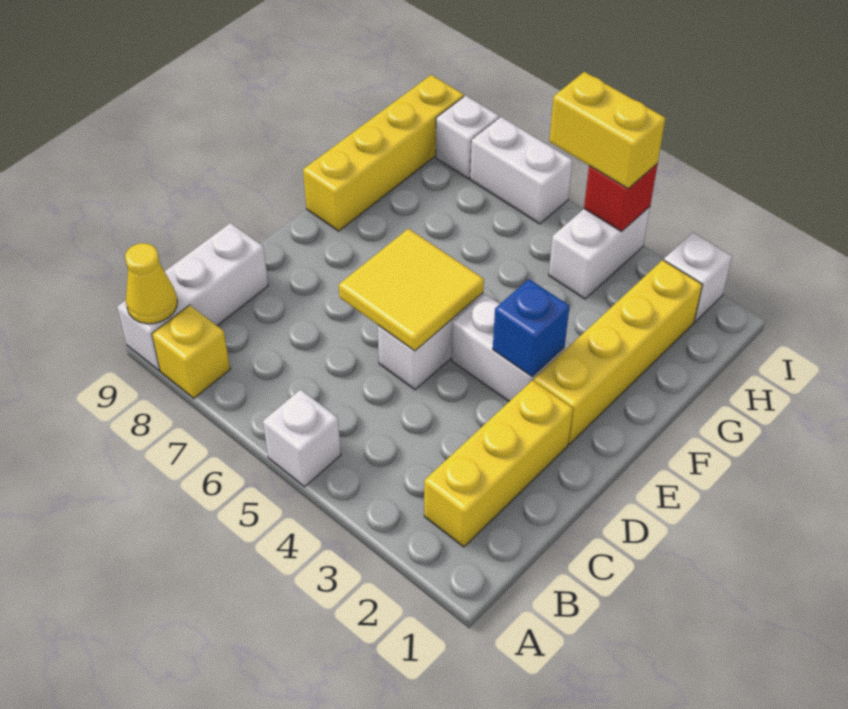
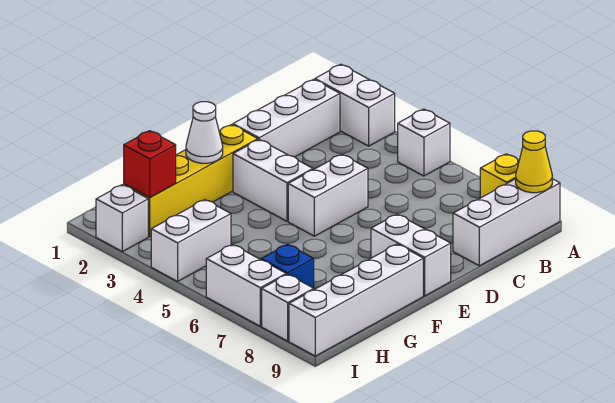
none -> white 1x2 brick [315,64,395,146]
yellow 1x3 brick [424,380,573,547] -> white 1x3 brick [233,79,340,157]
yellow 2x2 tile [339,229,484,351] -> none
blue 1x1 brick [493,279,570,377] -> blue 1x1 brick moved to [261,244,314,288]
none -> white 1x2 brick [371,214,451,296]
none -> white 1x1 cone [186,102,223,163]
yellow 1x4 brick [303,75,464,231] -> white 1x4 brick [289,244,423,356]
red 1x1 brick [584,164,657,231] -> red 1x1 brick moved to [124,131,176,198]
yellow 1x2 brick [549,72,665,189] -> none

